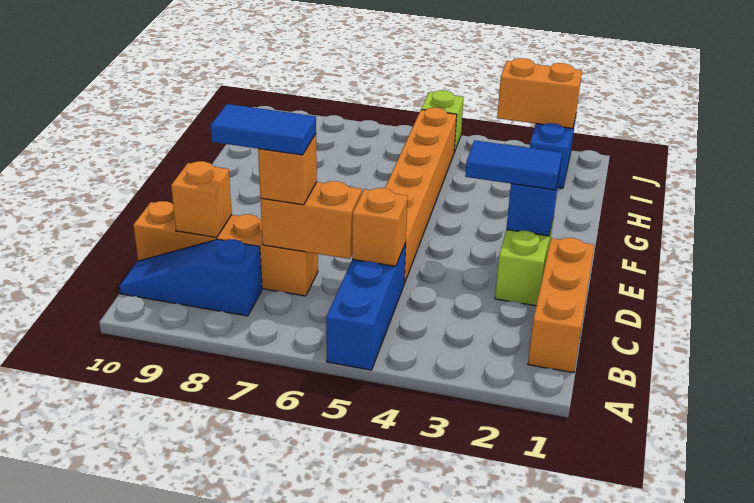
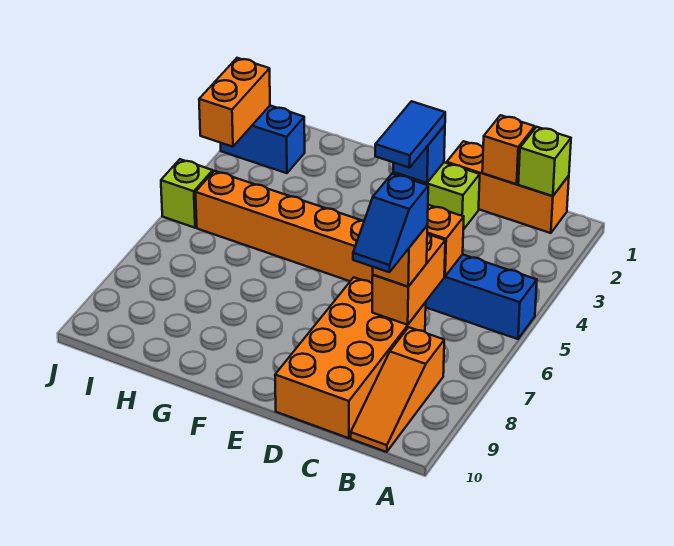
none -> lime 1x1 brick [518,127,571,196]
blue 1x3 slope [119,239,262,316] -> orange 1x3 slope [351,327,444,452]
orange 1x4 brick [134,201,318,296] -> orange 2x4 brick [275,277,426,438]
blue 1x2 tile [210,104,316,155] -> blue 1x2 slope [353,174,428,272]
orange 1x1 brick [171,161,232,238] -> orange 1x1 brick moved to [482,115,535,184]

